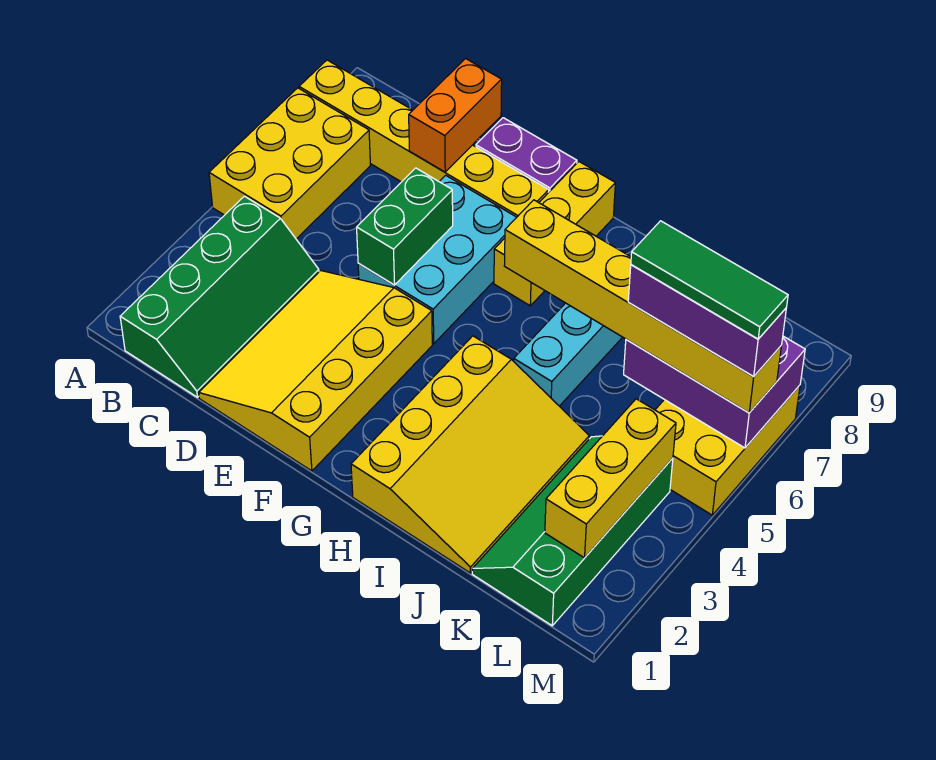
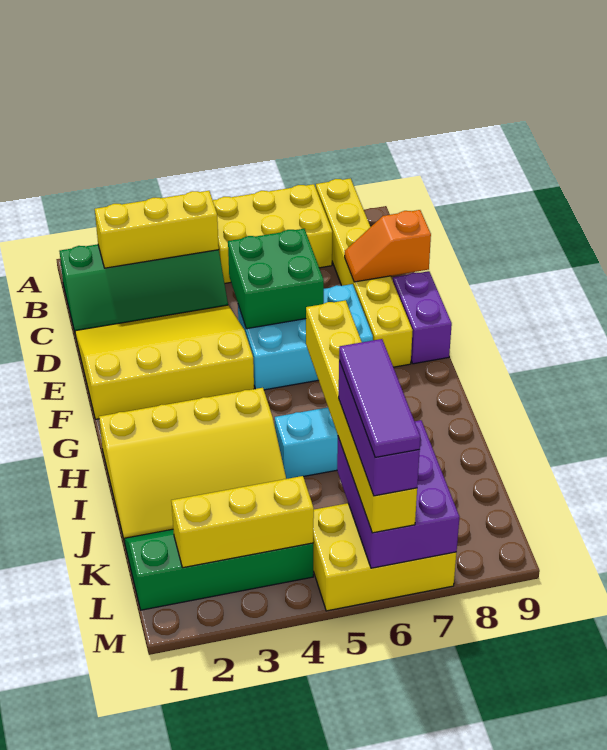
orange 1x2 brick [409,59,502,172] -> orange 1x2 slope [345,210,431,282]
green 1x2 brick [357,168,453,285] -> green 2x2 brick [228,229,324,329]
yellow 1x3 brick [494,162,615,306] -> yellow 1x3 brick moved to [95,191,219,268]
green 1x3 tile [631,221,788,339] -> purple 1x3 tile [339,339,420,457]

